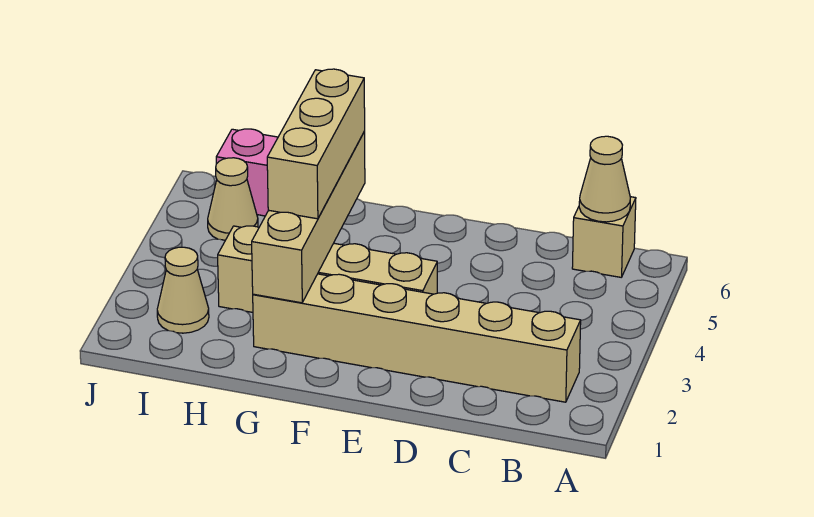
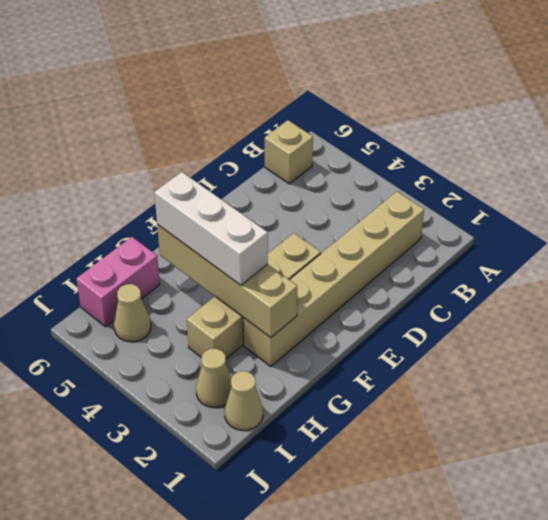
tan 1x1 cone [579,136,630,222] -> tan 1x1 cone moved to [225,371,263,430]
tan 1x3 brick [267,69,365,219] -> white 1x3 brick [154,172,268,285]

